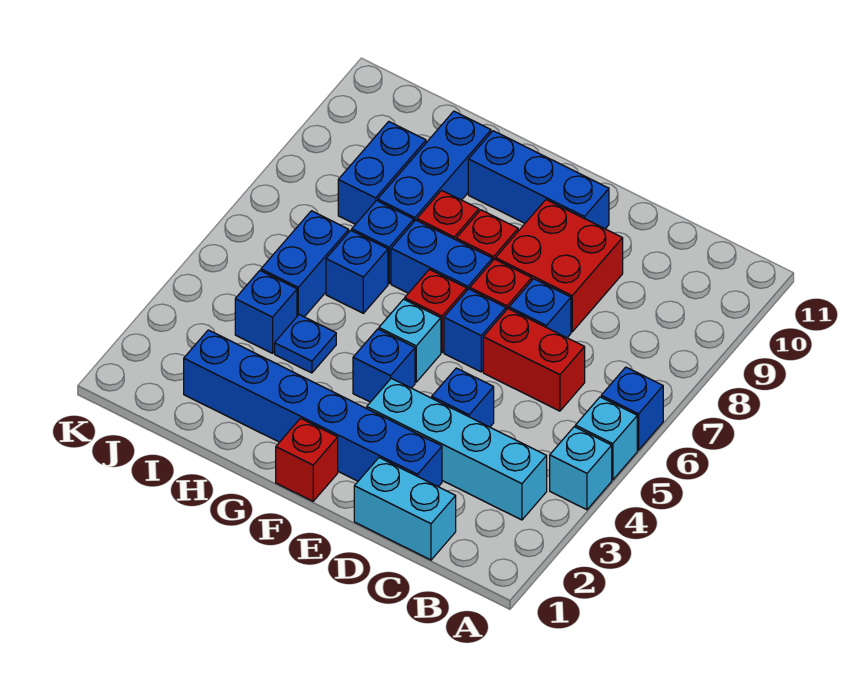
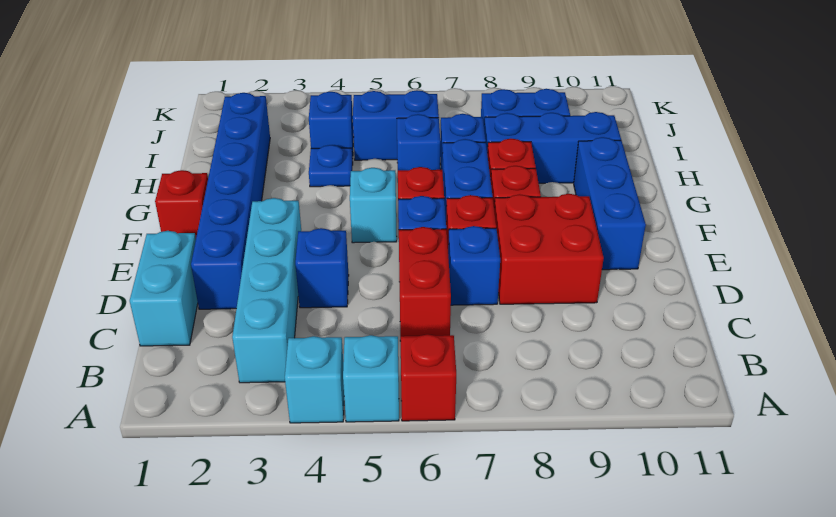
blue 1x1 brick [601,367,663,450] -> red 1x1 brick [401,334,456,421]
blue 1x1 brick [353,329,415,402] -> none

